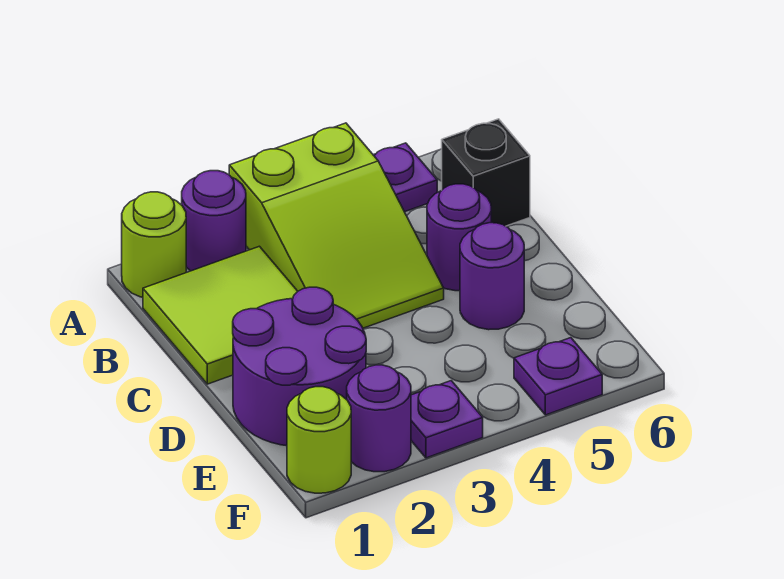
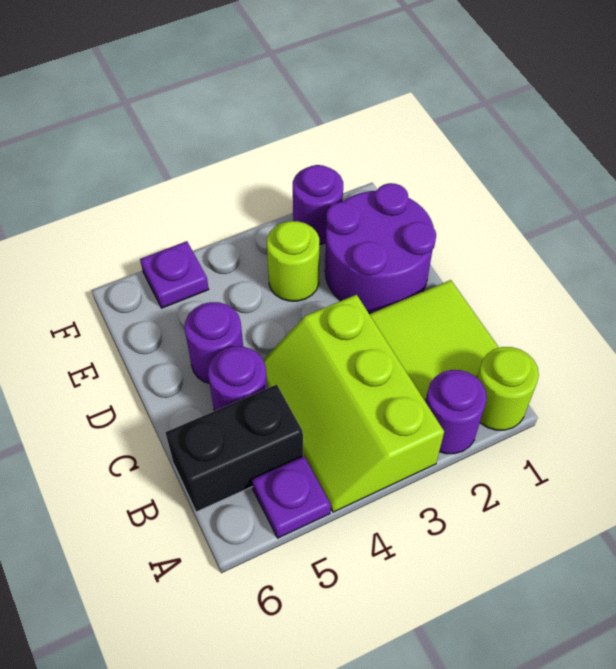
lime 2x3 slope [229,123,444,328] -> lime 2x3 slope turned to [263,295,444,512]
black 1x1 brick [442,119,530,226] -> black 1x2 brick [165,385,303,512]
lime 1x1 round brick [287,387,351,493] -> lime 1x1 round brick moved to [267,221,319,301]
purple 1x1 plate [411,381,483,458] -> none

